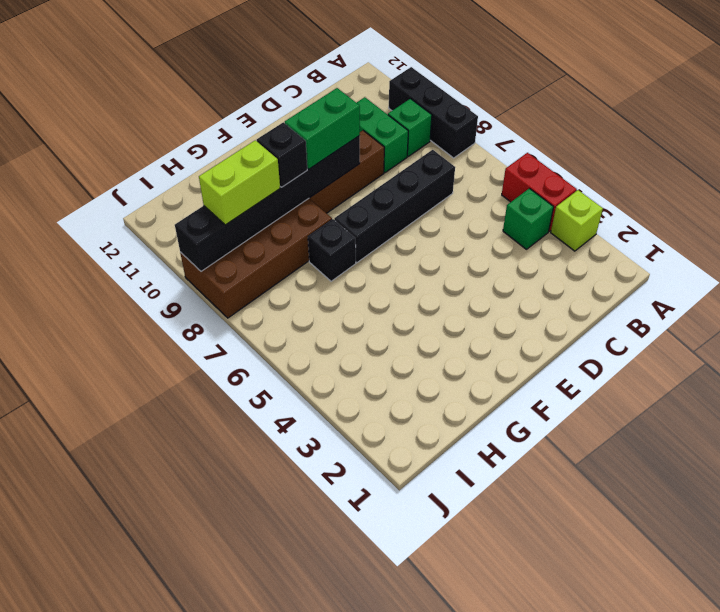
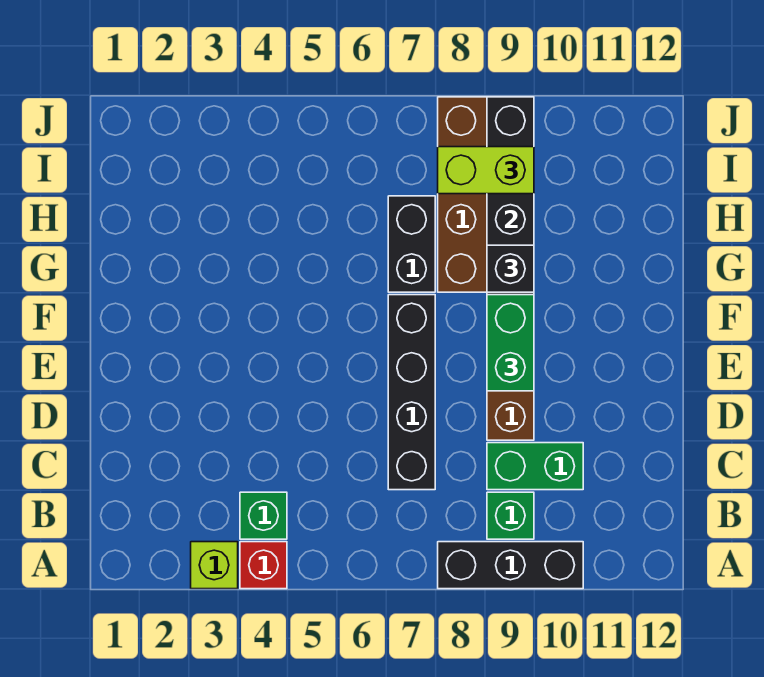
red 1x2 brick [502,153,577,231] -> red 1x1 brick [240,542,287,589]
black 1x1 brick [308,219,356,281] -> black 1x2 brick [388,196,435,292]
lime 1x2 brick [199,140,280,225] -> lime 1x2 brick turned to [438,147,534,194]

